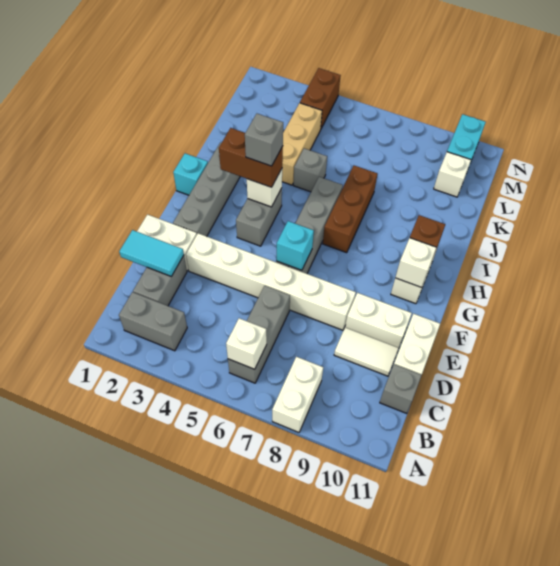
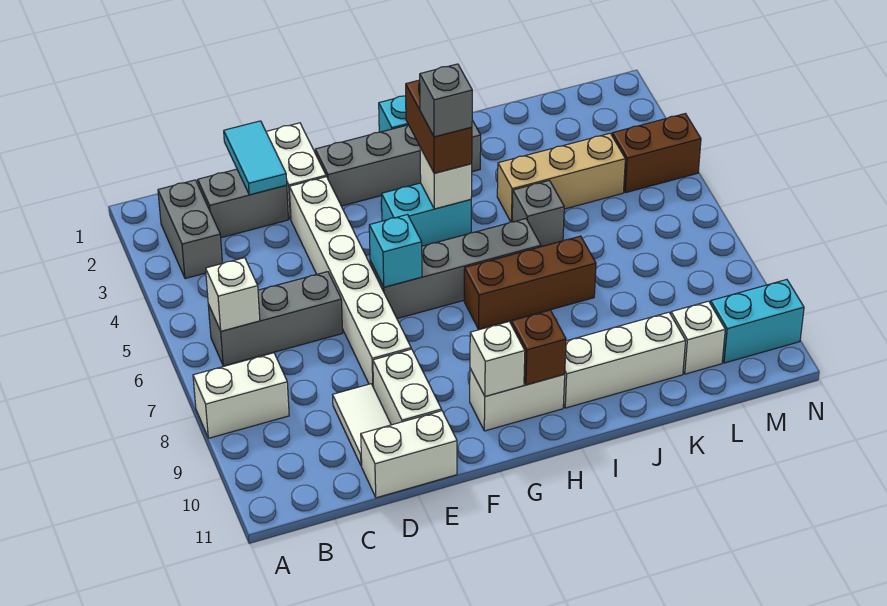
grey 1x1 brick [380,364,422,413] -> none
grey 1x2 brick [236,188,282,246] -> cyan 1x2 brick [381,183,471,246]
none -> white 1x3 brick [563,312,685,408]

